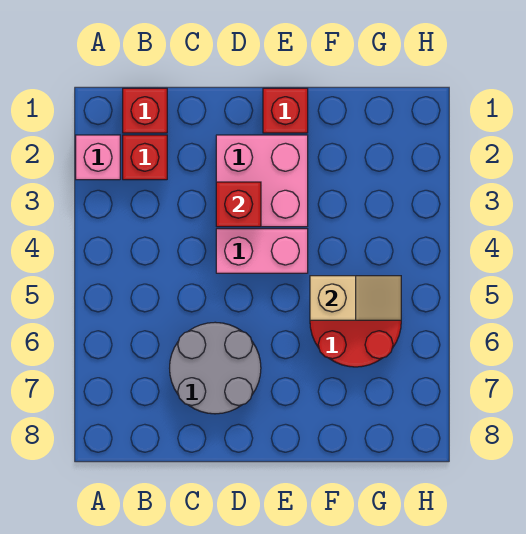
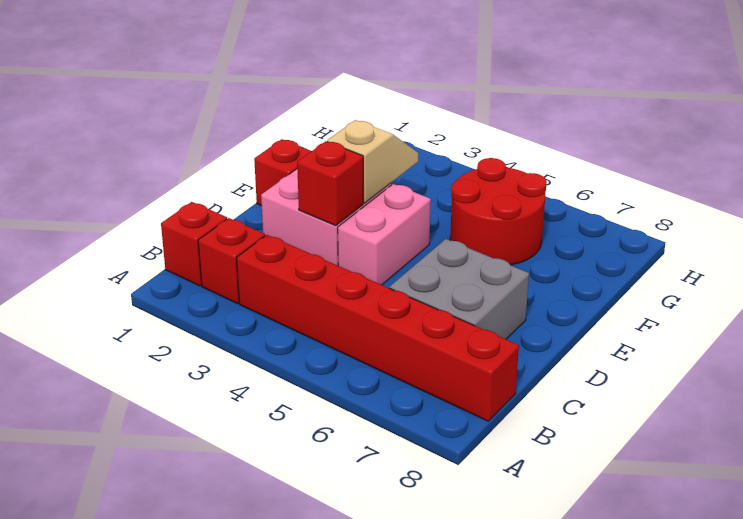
pink 1x1 brick [76,135,120,180] -> none
none -> red 1x6 brick [237,235,519,421]
grey 2x2 round brick [170,322,261,414] -> grey 2x2 brick [390,239,529,339]
tan 1x2 slope [310,276,401,320] -> tan 1x2 slope moved to [327,120,418,203]

